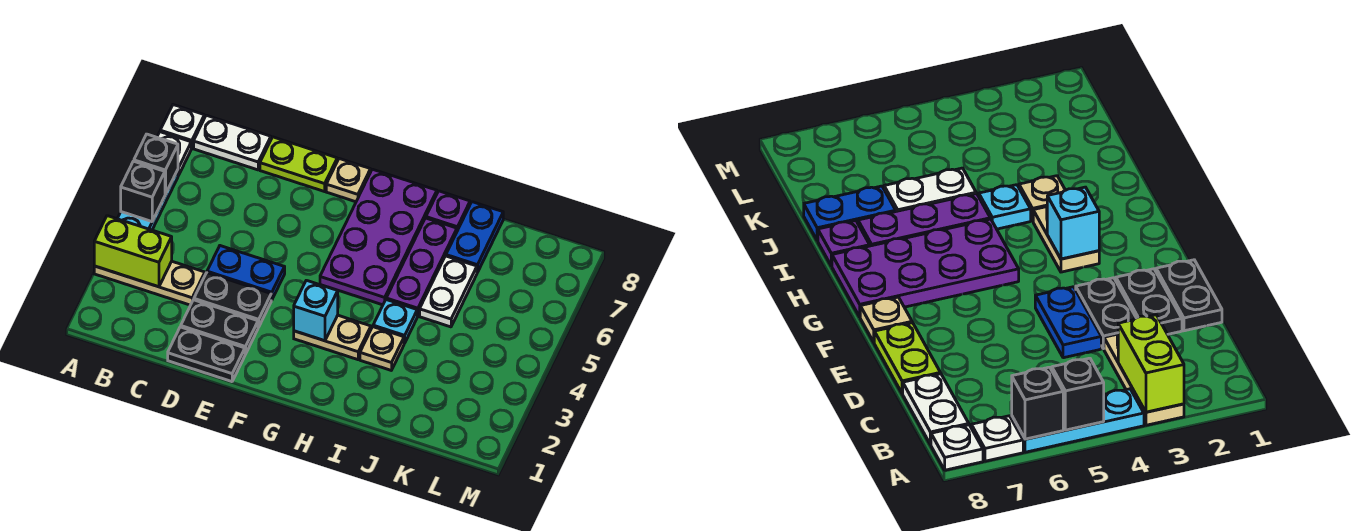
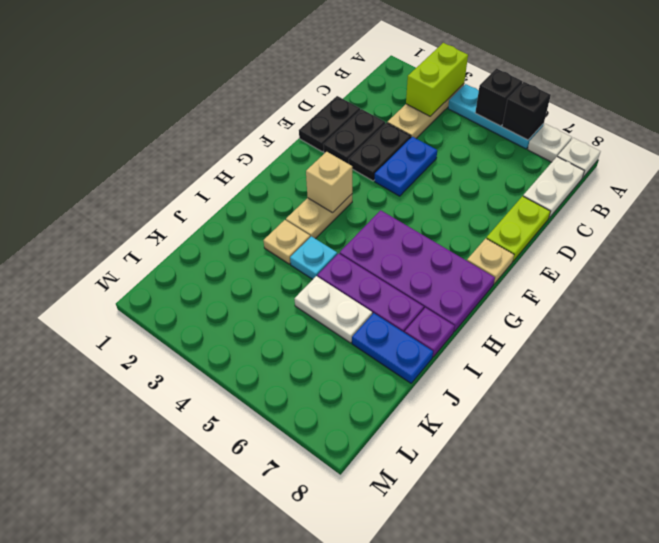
cyan 1x1 brick [294,280,338,341] -> tan 1x1 brick [306,152,352,213]

